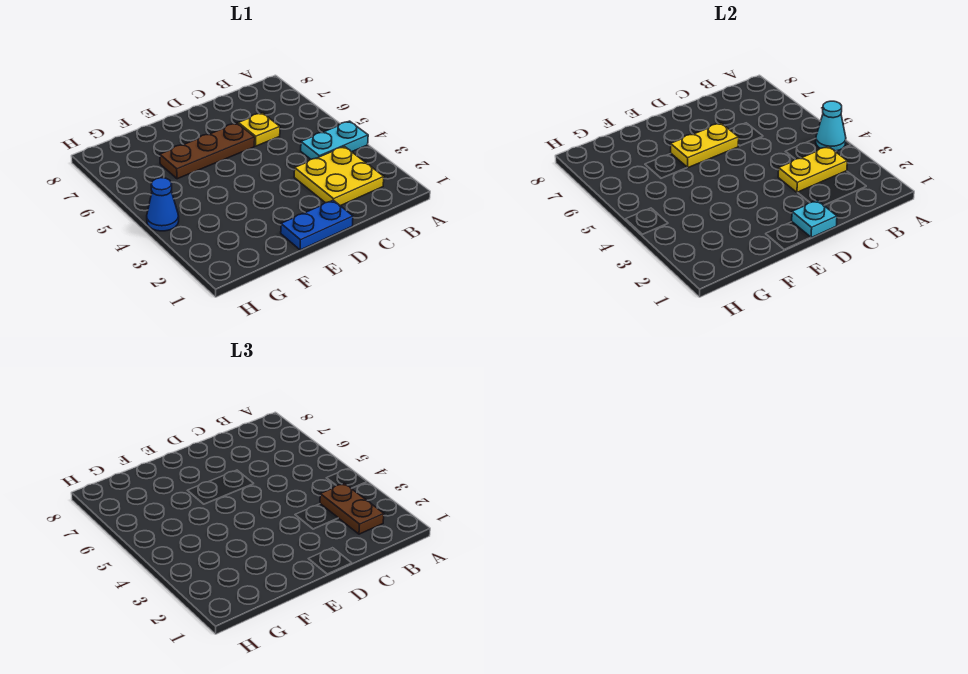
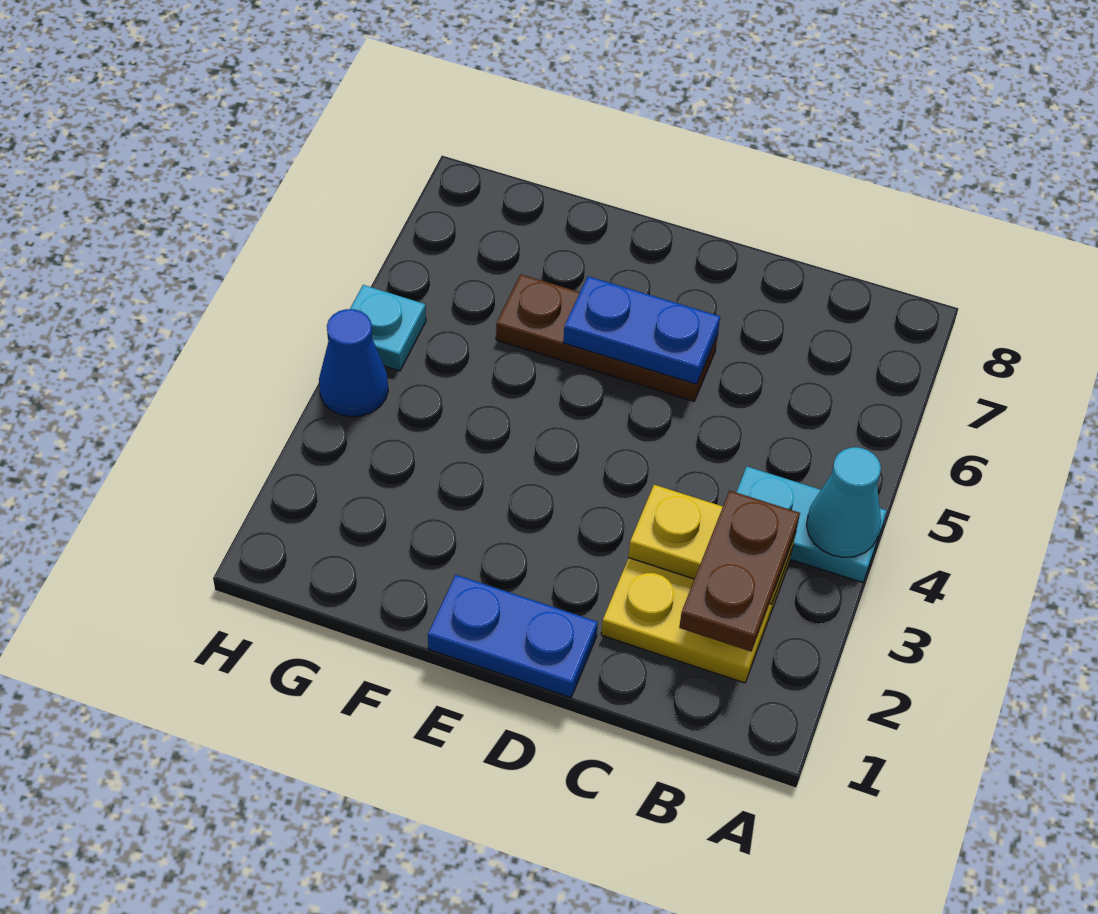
yellow 1x1 plate [238,113,280,146] -> none
cyan 1x1 plate [792,200,837,238] -> cyan 1x1 plate moved to [350,285,426,371]
yellow 1x2 plate [671,123,739,168] -> blue 1x2 plate [563,276,720,384]

